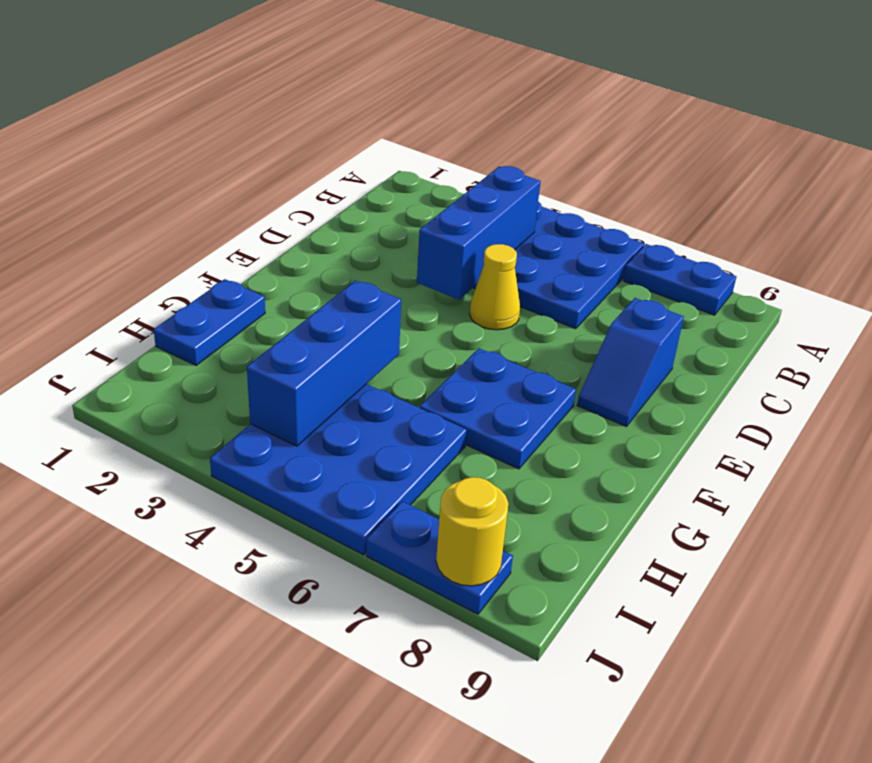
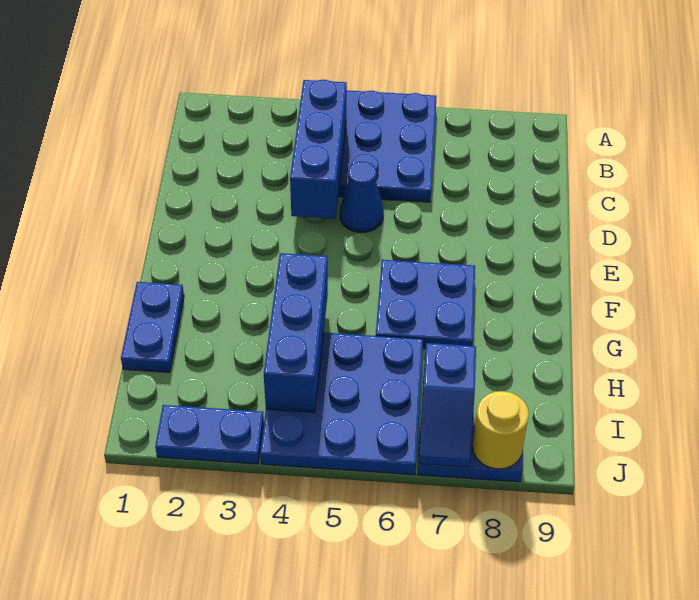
blue 1x2 plate [624,244,736,315] -> blue 1x2 plate moved to [155,405,264,464]
yellow 1x1 cone [470,244,520,330] -> blue 1x1 cone [340,161,384,233]
blue 1x2 slope [577,298,684,427] -> blue 1x2 slope moved to [419,343,476,467]

